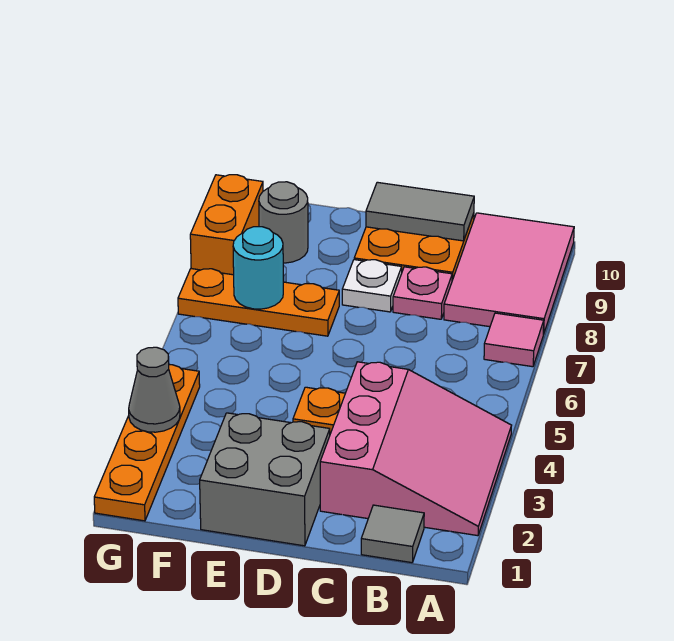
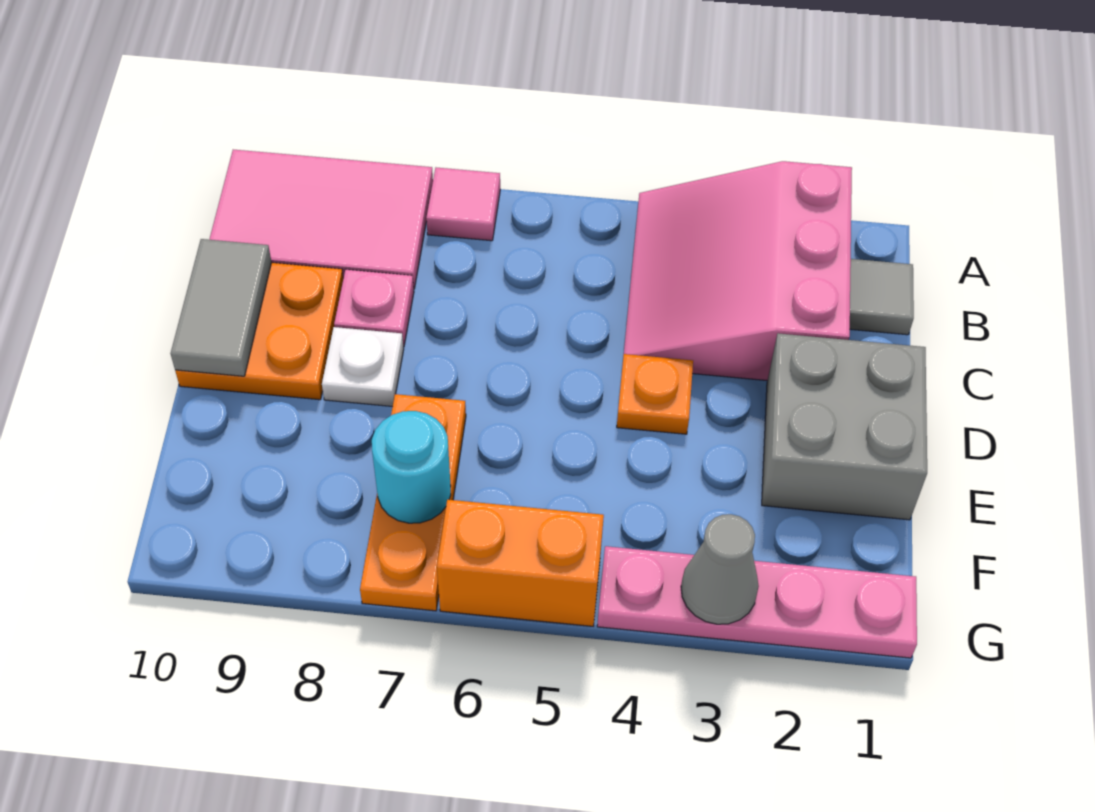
pink 3x3 slope [320,362,512,536] -> pink 3x3 slope turned to [624,161,852,381]
grey 1x1 round brick [259,182,308,263] -> none
orange 1x4 plate [94,365,200,521] -> pink 1x4 plate [597,546,917,658]
orange 1x2 brick [190,175,263,275] -> orange 1x2 brick moved to [437,500,604,626]

